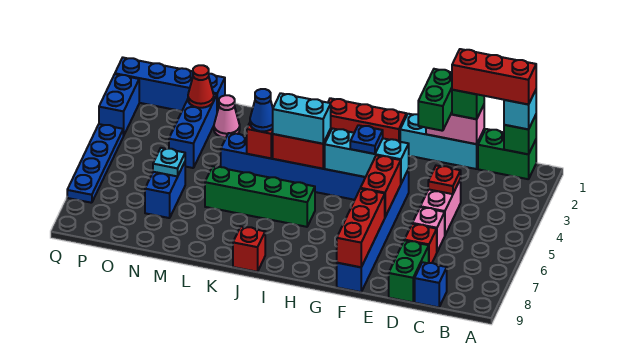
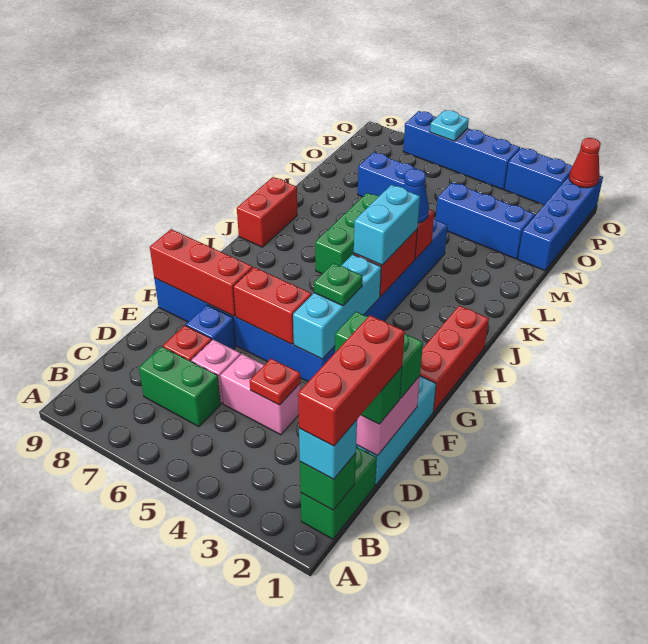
blue 1x1 brick [415,262,447,307] -> blue 1x1 brick moved to [186,305,236,350]
green 1x2 brick [389,240,429,302] -> green 1x2 brick moved to [139,346,221,426]
blue 1x1 plate [350,125,383,154] -> green 1x1 plate [314,263,363,306]
green 1x4 brick [205,166,315,227] -> green 1x3 brick [315,193,379,274]
red 1x1 brick [233,227,265,272] -> red 1x2 brick [237,177,297,247]
pink 1x1 cone [214,95,240,138] -> none
red 1x1 cone [188,65,214,108] -> red 1x1 cone moved to [569,138,601,188]
cyan 1x1 plate [153,148,185,176] -> cyan 1x1 plate moved to [430,110,469,141]
blue 1x4 plate [67,124,123,203] -> blue 1x4 brick [403,111,520,189]

